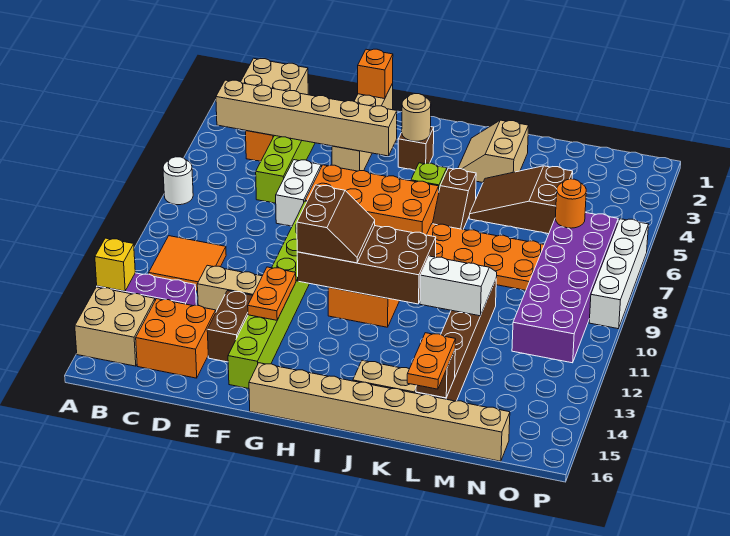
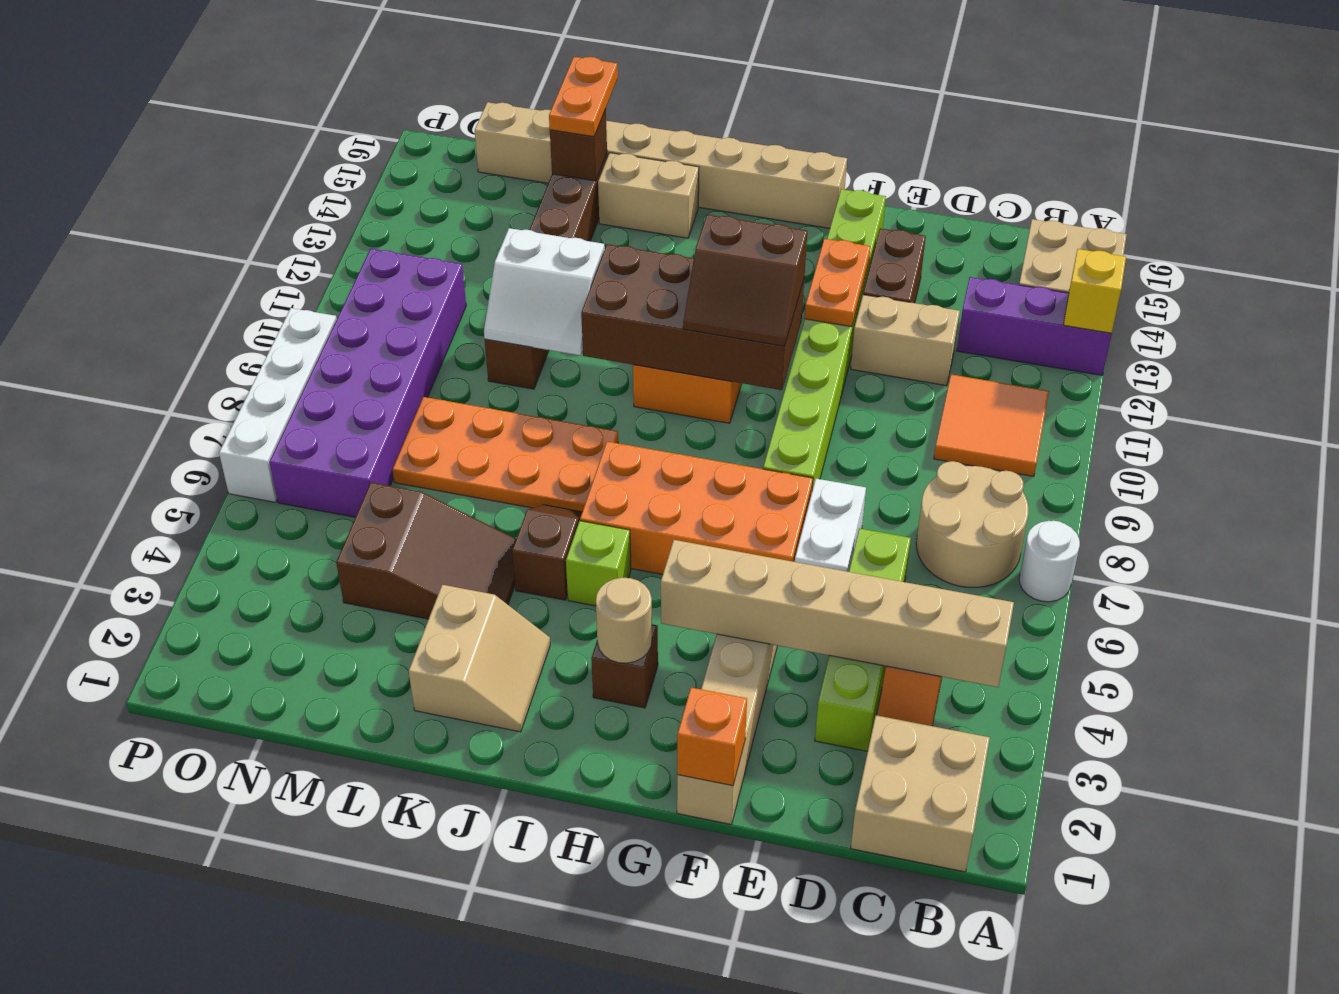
none -> tan 2x2 round brick [916,461,1029,587]
orange 2x2 brick [136,299,216,378] -> none
brown 2x2 slope [297,185,375,263] -> brown 2x2 slope turned to [683,215,807,346]
orange 1x1 round brick [555,179,586,228] -> none

